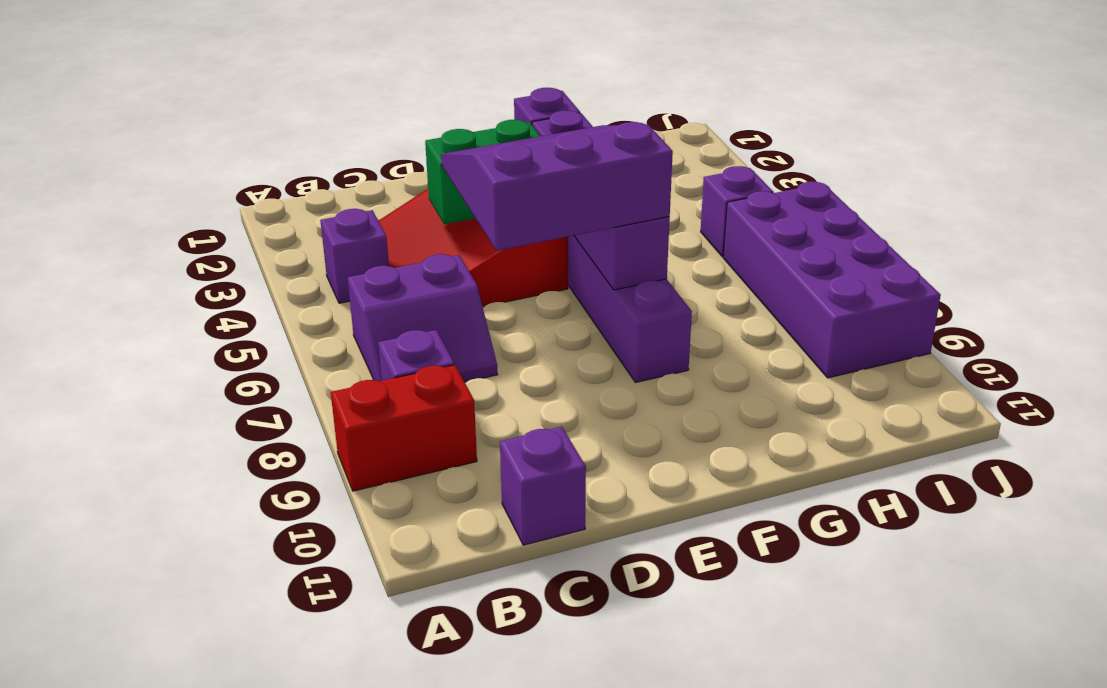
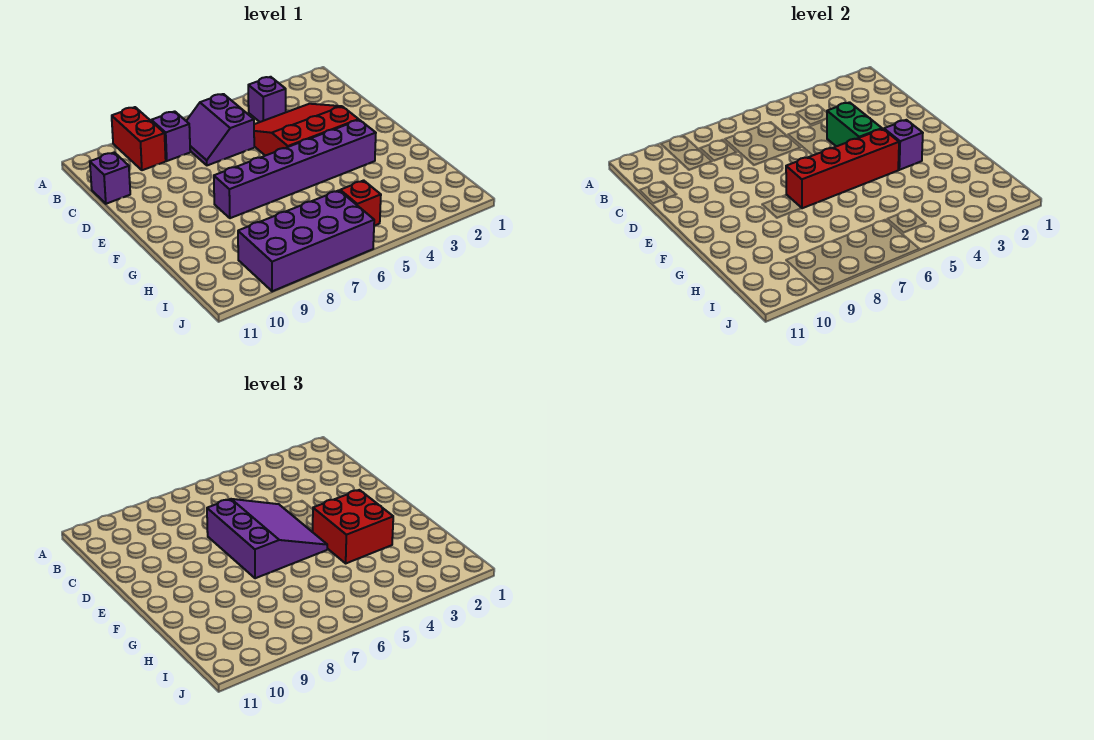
none -> red 2x2 brick [313,490,393,563]
purple 1x4 brick [532,111,670,290] -> red 1x4 brick [786,129,899,208]
purple 1x1 brick [701,166,773,257] -> red 1x1 brick [340,180,381,226]

